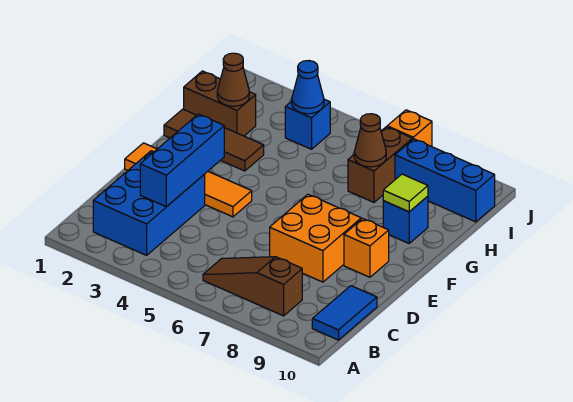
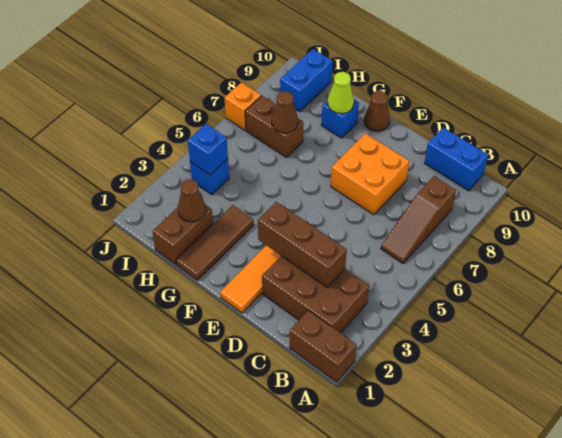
none -> brown 1x2 brick [290,311,356,382]
blue 2x3 brick [93,151,205,255] -> brown 2x3 brick [262,256,369,333]
blue 1x2 tile [312,286,377,340] -> blue 1x2 brick [424,128,488,191]
blue 1x3 brick [140,114,224,207] -> brown 1x3 brick [258,202,347,287]
orange 1x1 brick [344,218,389,277] -> none
none -> brown 1x1 cone [364,91,390,131]
lime 1x1 tile [383,174,428,212] -> lime 1x1 cone [328,72,354,114]
blue 1x1 cone [292,61,324,114] -> blue 1x1 brick [188,124,228,175]
blue 1x3 brick [395,139,495,222] -> blue 1x2 brick [280,49,333,112]

